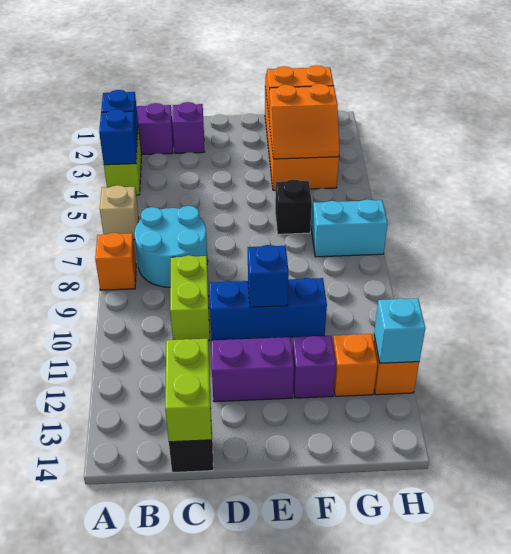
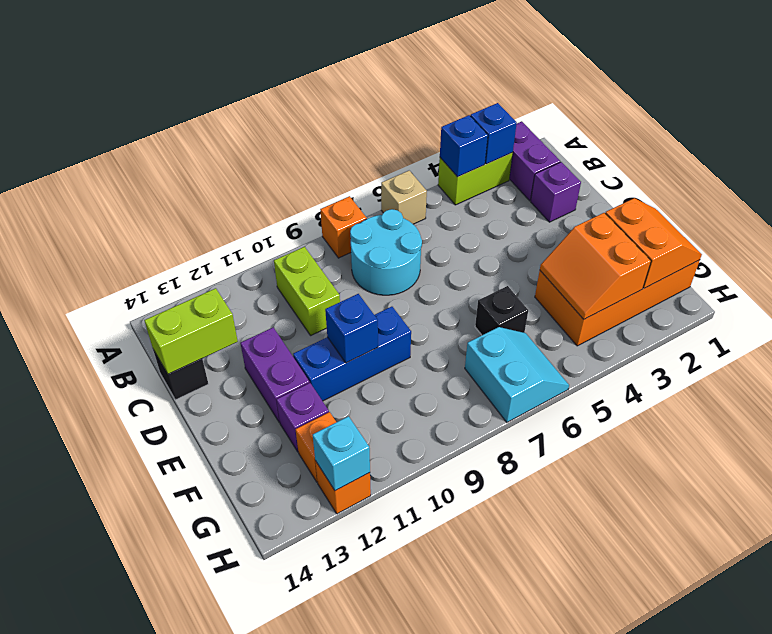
lime 1x2 brick [170,255,210,341] -> lime 1x2 brick turned to [274,247,340,335]
blue 1x3 brick [209,278,327,340] -> blue 1x3 brick turned to [293,307,411,401]

